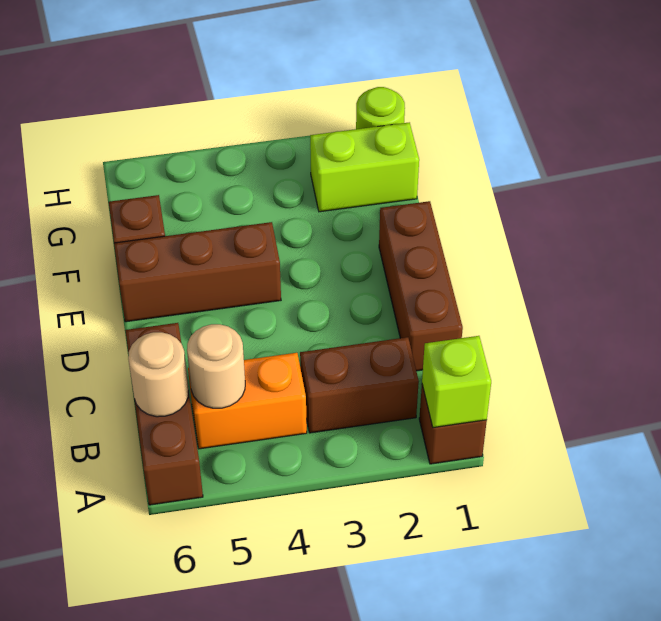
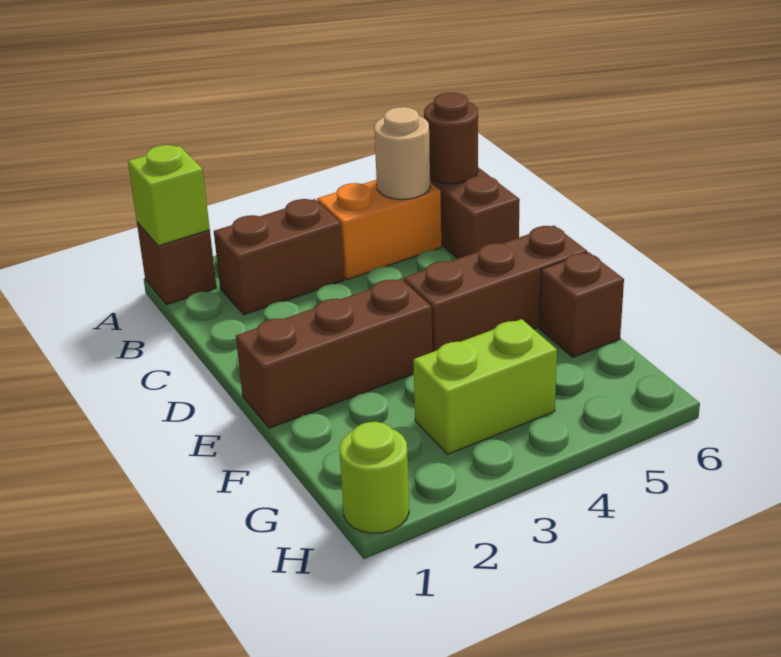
tan 1x1 round brick [128,332,189,417] -> brown 1x1 round brick [424,93,478,184]
brown 1x3 brick [379,201,463,371] -> brown 1x3 brick turned to [236,278,432,428]
lime 1x2 brick [310,122,419,212] -> lime 1x2 brick moved to [413,319,557,454]

